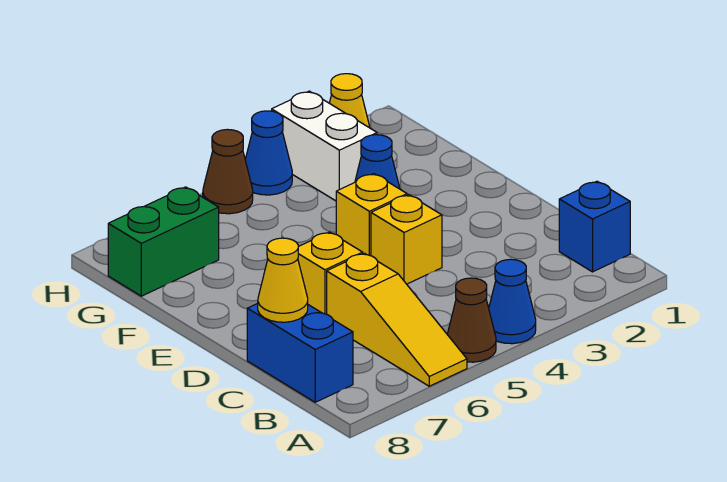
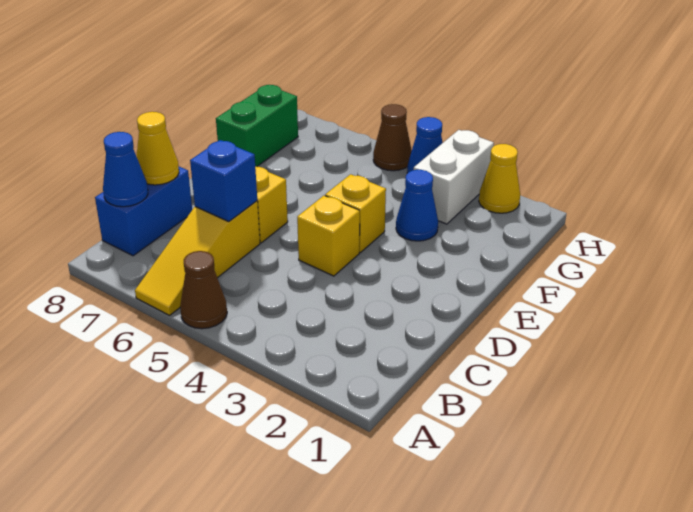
blue 1x1 cone [489,259,536,344] -> blue 1x1 cone moved to [103,132,148,207]
blue 1x1 brick [559,181,630,272] -> blue 1x1 brick moved to [190,140,257,221]
green 1x2 brick [108,187,219,296] -> green 1x2 brick turned to [216,85,298,167]

